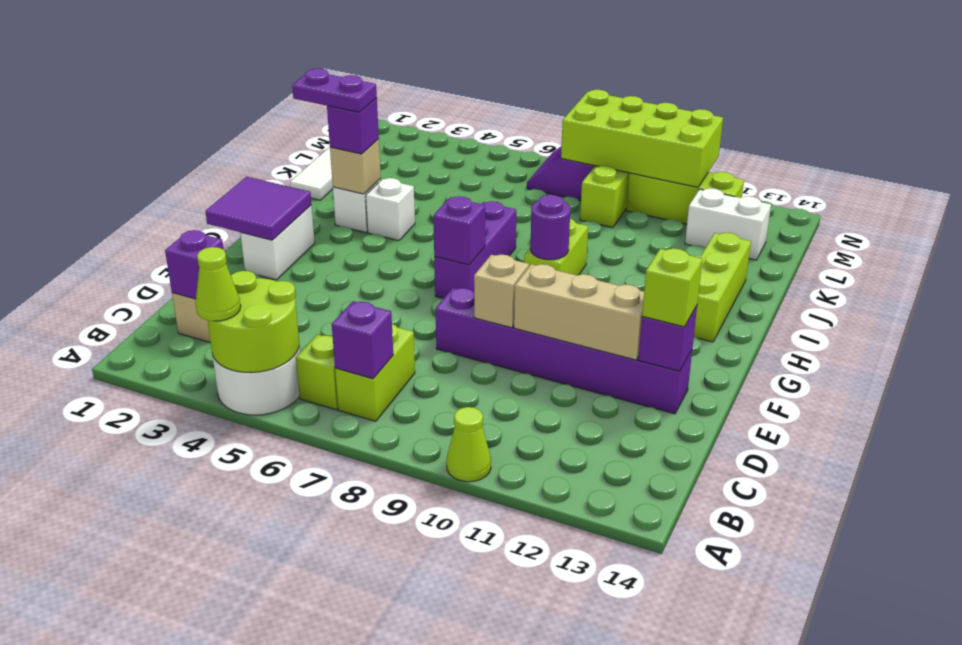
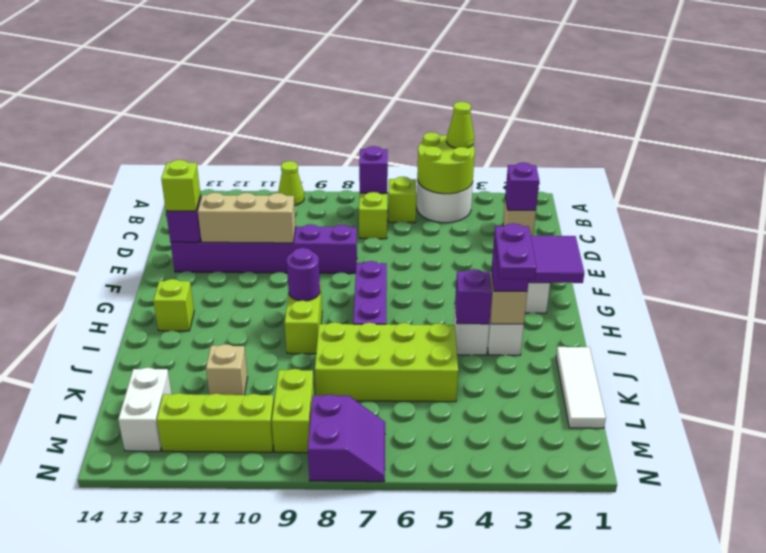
tan 1x1 brick [474,255,529,328] -> tan 1x1 brick moved to [206,344,247,395]
purple 1x1 brick [433,196,485,265] -> purple 1x1 brick moved to [455,269,492,324]
lime 1x3 brick [694,233,751,342] -> lime 1x1 brick [153,279,194,331]
purple 1x2 plate [292,69,377,112] -> purple 1x2 plate turned to [494,223,536,279]
white 1x2 brick [685,188,771,260] -> white 1x2 brick turned to [118,368,172,451]
lime 2x4 brick [561,90,723,187] -> lime 2x4 brick moved to [315,322,458,402]

